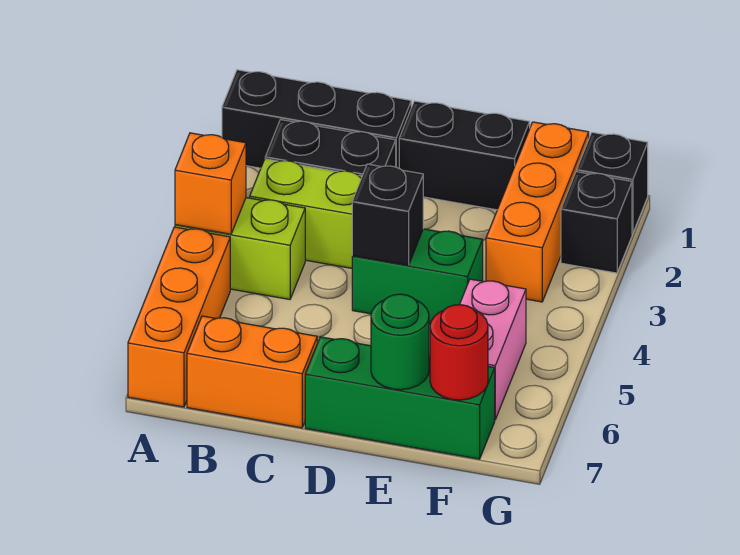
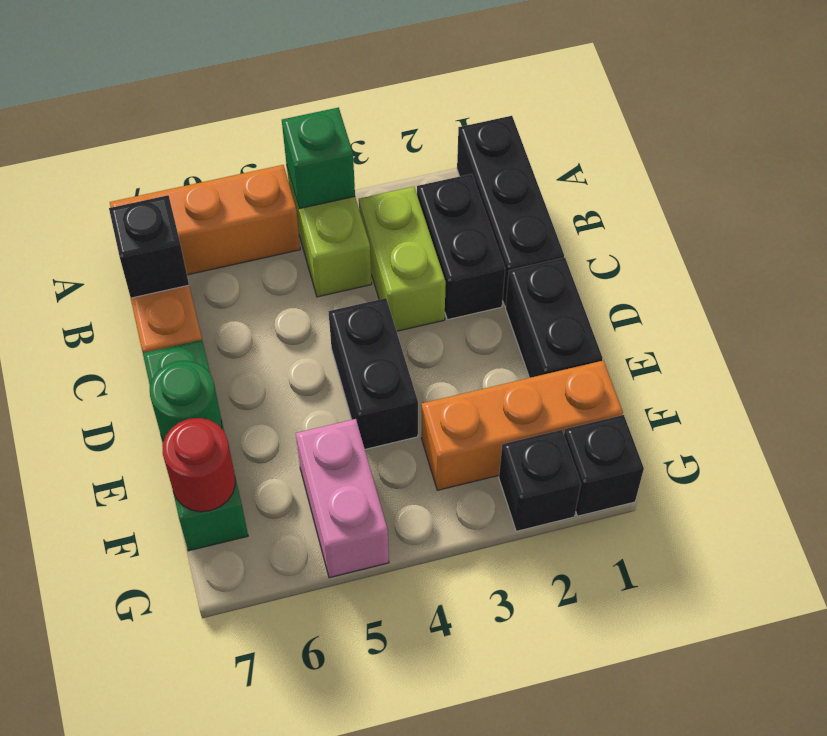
orange 1x1 brick [175,133,246,234] -> green 1x1 brick [282,108,355,209]
green 1x2 brick [352,229,483,324] -> black 1x2 brick [328,298,418,449]
black 1x1 brick [352,164,423,266] -> black 1x1 brick moved to [109,195,189,298]
pink 1x2 brick [460,279,526,419] -> pink 1x2 brick turned to [296,419,389,578]

